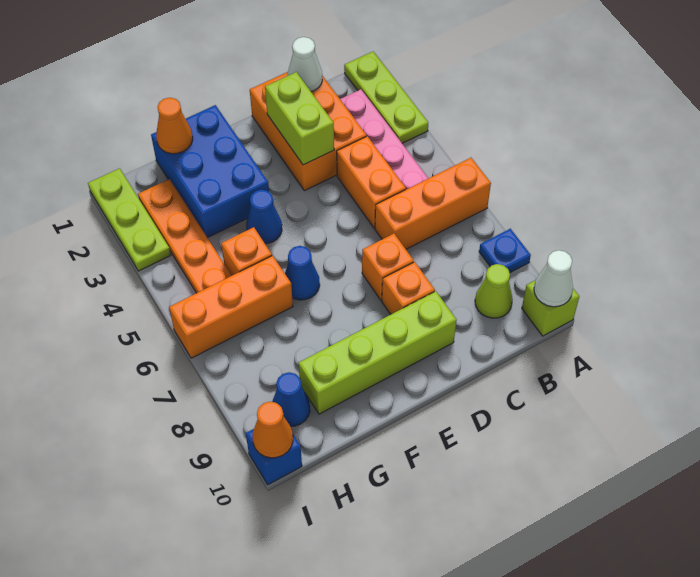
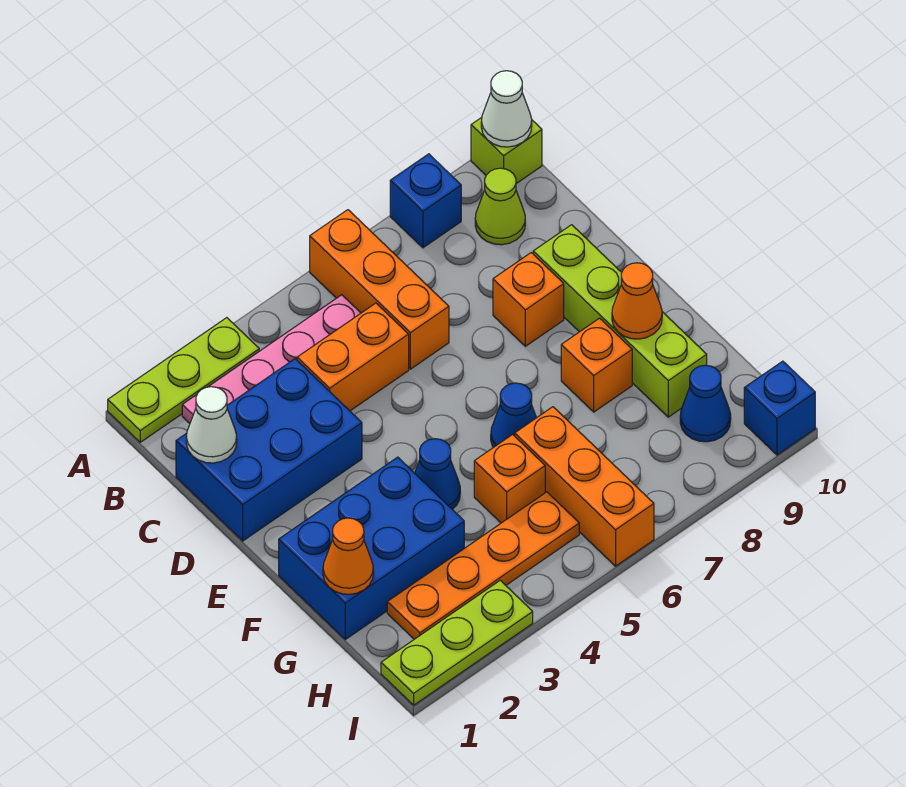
blue 1x1 plate [479,229,531,273] -> blue 1x1 brick [390,154,461,248]
orange 2x3 brick [250,72,367,191] -> blue 2x3 brick [176,359,362,541]
lime 1x2 brick [265,72,334,165] -> none
orange 1x1 brick [362,234,414,300] -> orange 1x1 brick moved to [561,318,632,412]
orange 1x1 cone [252,402,293,458] -> orange 1x1 cone moved to [612,263,662,339]

